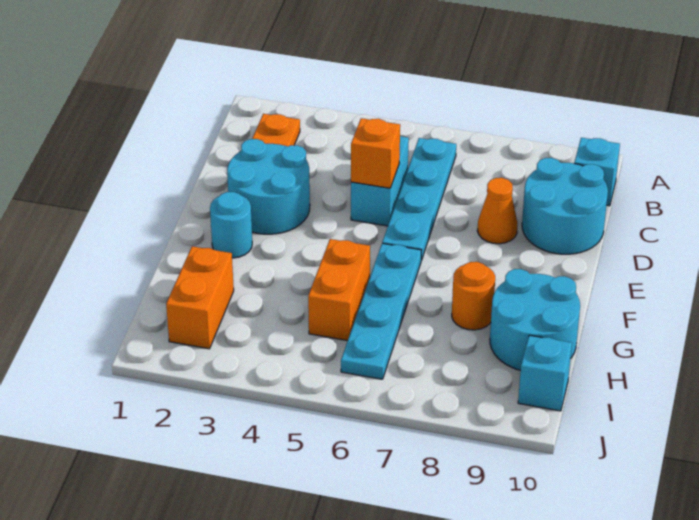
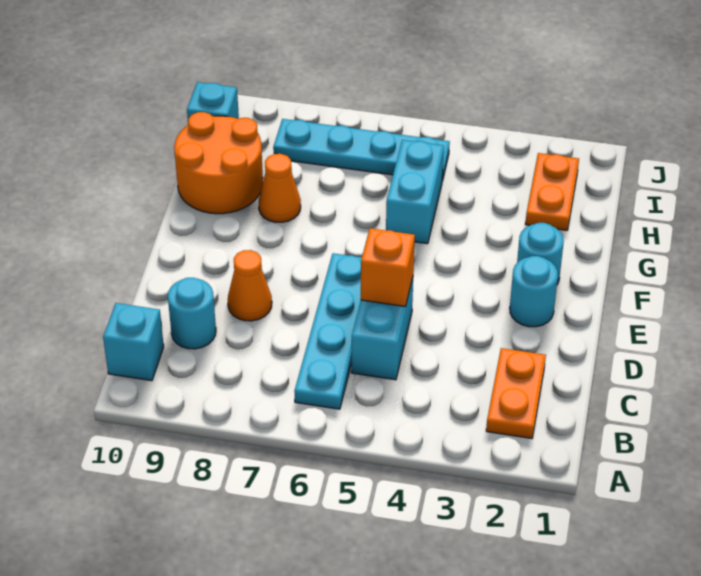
cyan 2x2 round brick [522,158,608,254] -> cyan 1x1 round brick [168,278,216,349]
cyan 2x2 round brick [227,139,310,234] -> cyan 1x1 round brick [510,256,558,327]
cyan 1x4 plate [341,243,421,379] -> cyan 1x4 plate turned to [273,119,450,180]
orange 1x2 brick [308,239,370,341] -> cyan 1x2 brick [386,140,444,244]
orange 1x1 round brick [452,262,495,330] -> orange 1x1 cone [259,154,301,222]
cyan 2x2 round brick [490,269,580,370] -> orange 2x2 round brick [174,112,263,214]
orange 1x2 brick [166,246,234,349] -> orange 1x2 plate [526,153,579,230]

